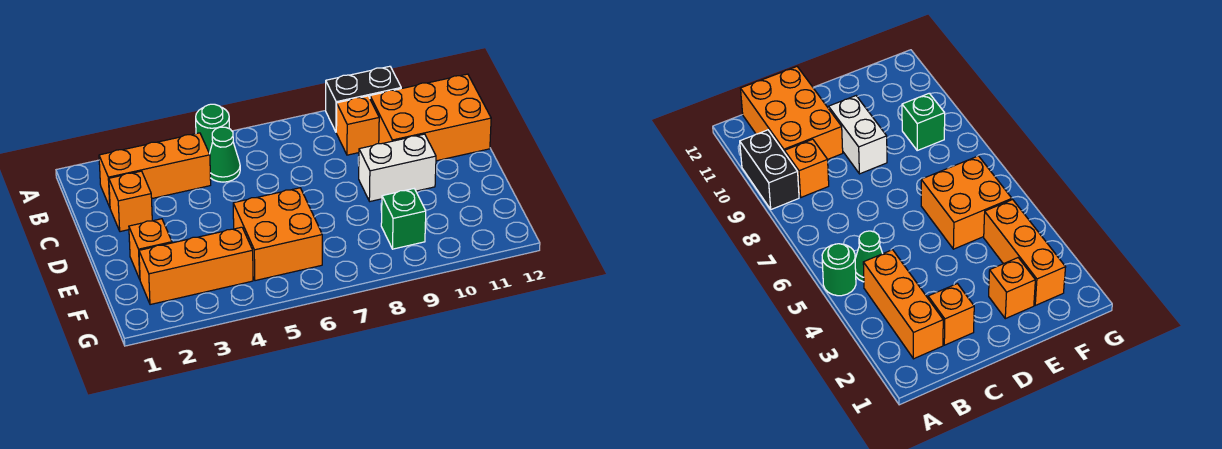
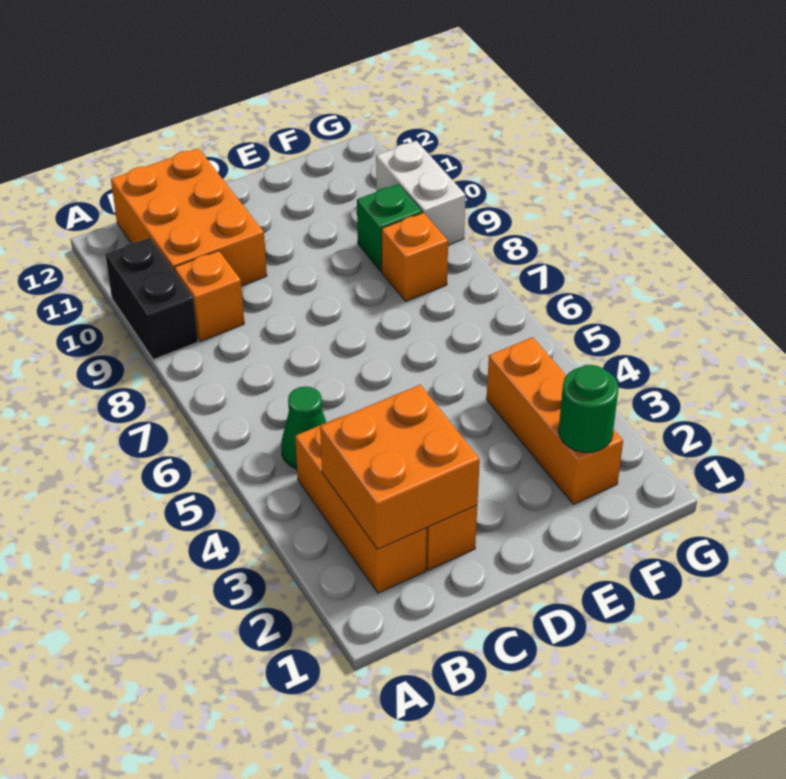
green 1x1 round brick [196,104,229,154] -> green 1x1 round brick moved to [559,365,619,453]
white 1x2 brick [359,134,436,201] -> white 1x2 brick moved to [376,141,466,245]
orange 1x1 brick [129,219,172,279] -> orange 1x1 brick moved to [382,213,448,301]
orange 2x2 brick [233,188,322,281] -> orange 2x2 brick moved to [320,385,480,549]

